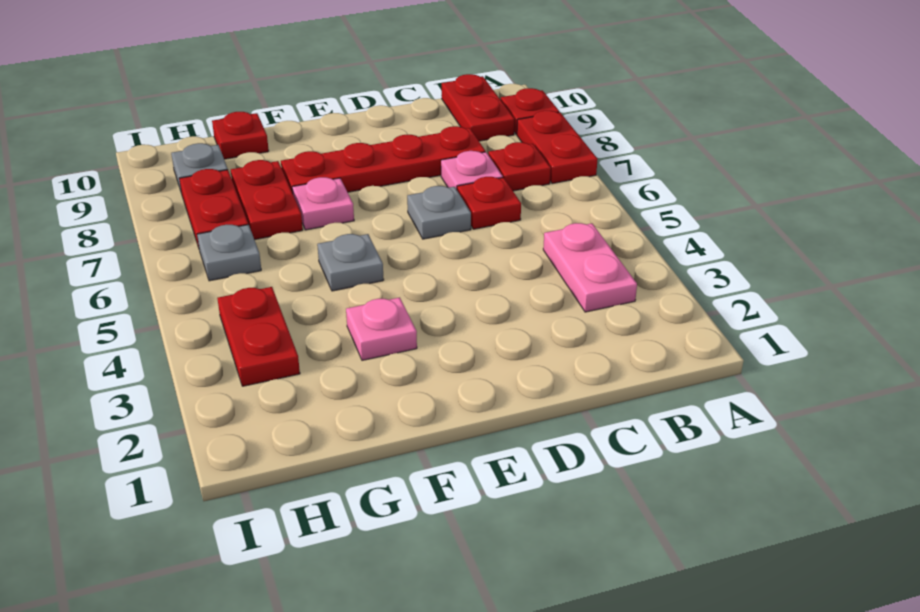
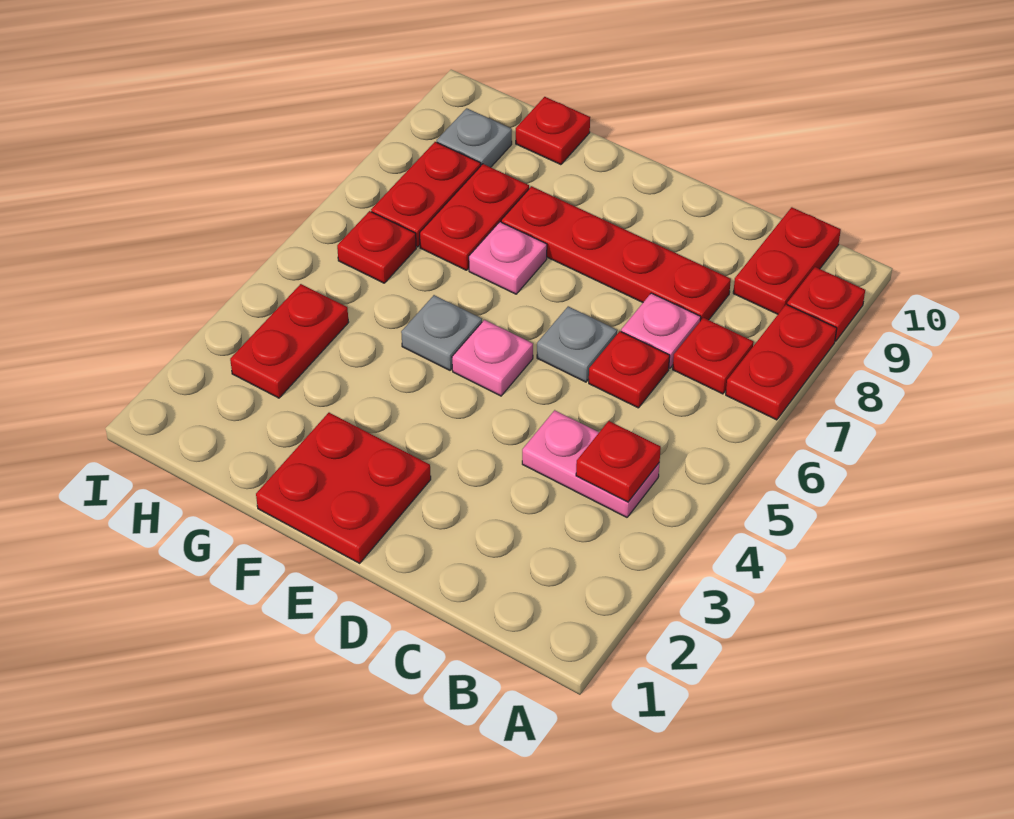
pink 1x2 plate [543,223,637,312] -> pink 1x2 plate turned to [522,410,659,517]
none -> red 1x1 plate [576,421,661,502]
none -> red 2x2 plate [256,413,431,563]
pink 1x1 plate [346,297,417,360] -> pink 1x1 plate moved to [452,320,533,396]
grey 1x1 plate [197,225,261,281] -> red 1x1 plate [337,211,416,283]

